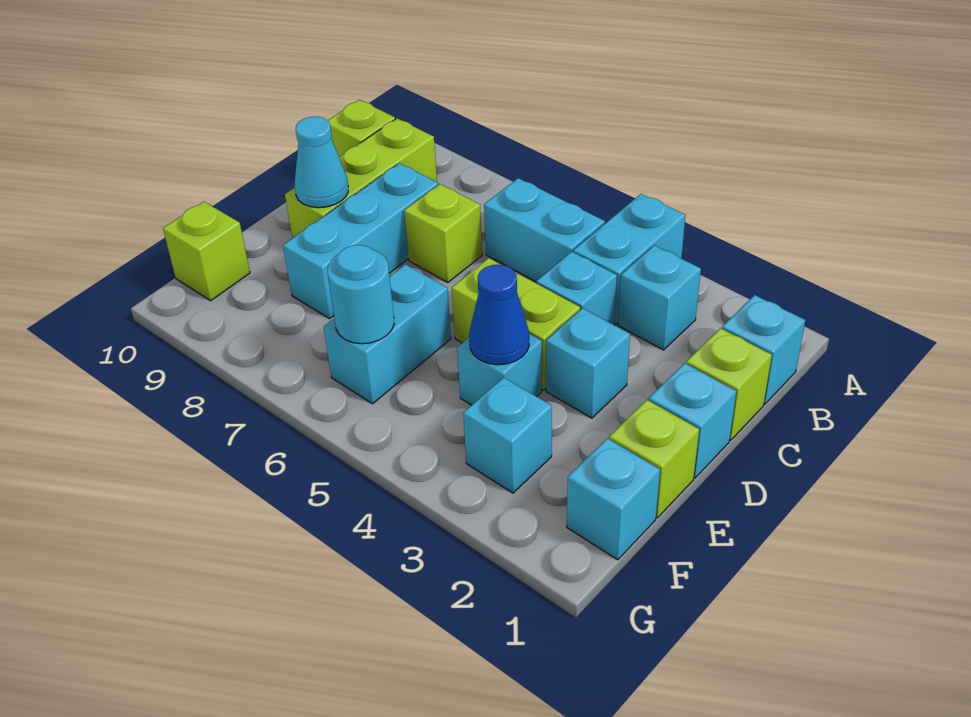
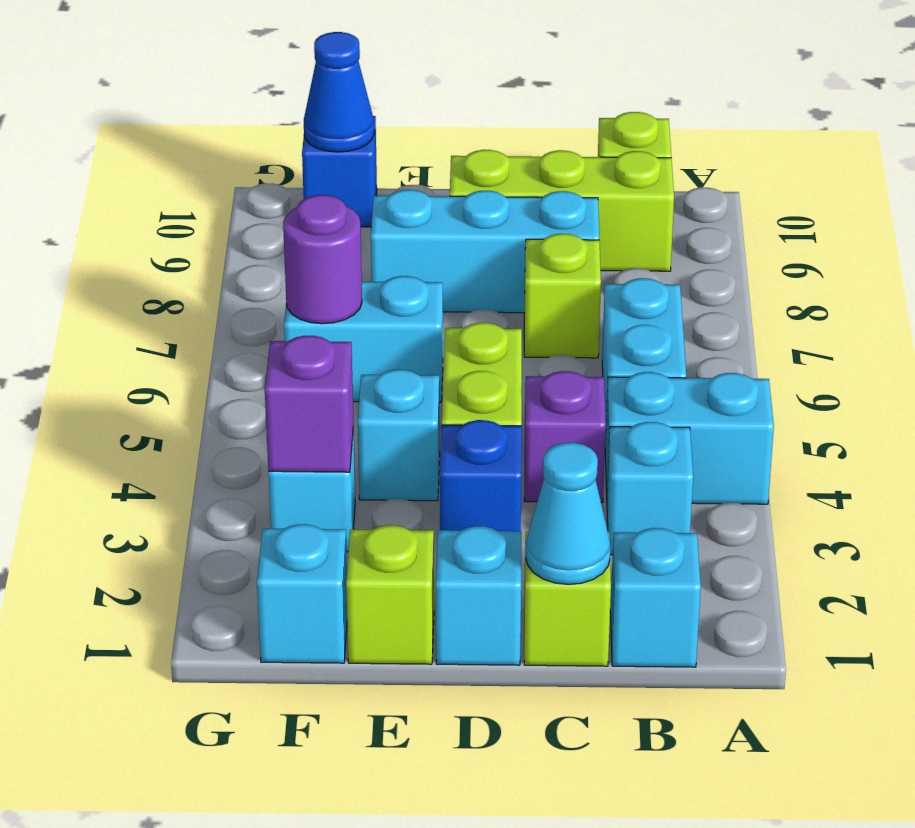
cyan 1x1 brick [536,252,617,325] -> purple 1x1 brick [524,371,606,503]
cyan 1x1 brick [546,308,630,418] -> blue 1x1 brick [440,420,522,531]
cyan 1x1 cone [295,117,348,208] -> cyan 1x1 cone moved to [526,443,611,585]
blue 1x1 cone [469,264,529,365] -> blue 1x1 cone moved to [304,32,374,152]
none -> purple 1x1 brick [265,336,353,472]
cyan 1x1 round brick [328,245,394,344] -> purple 1x1 round brick [283,195,362,324]
lime 1x1 brick [163,202,250,301] -> blue 1x1 brick [302,116,377,227]

